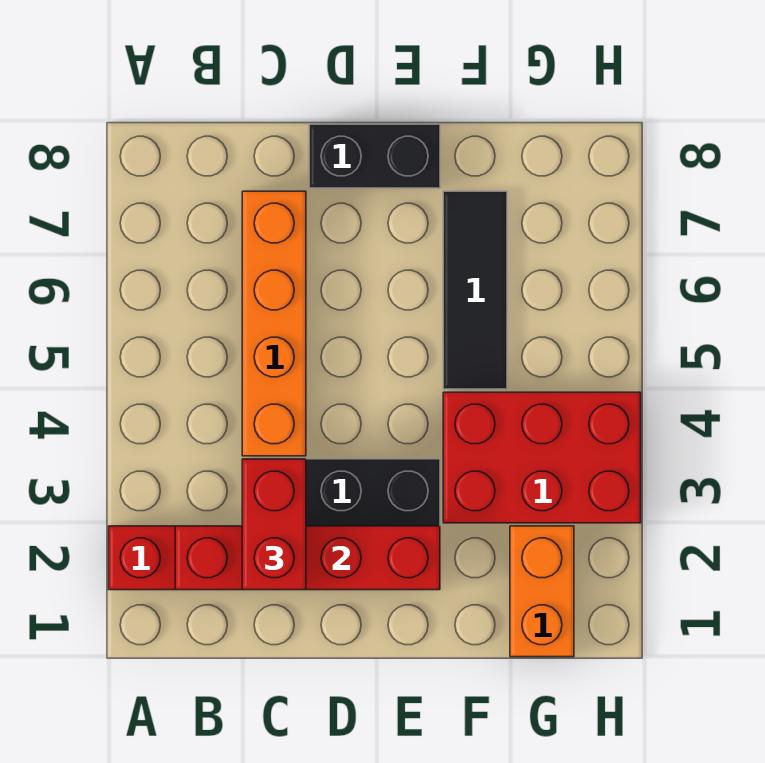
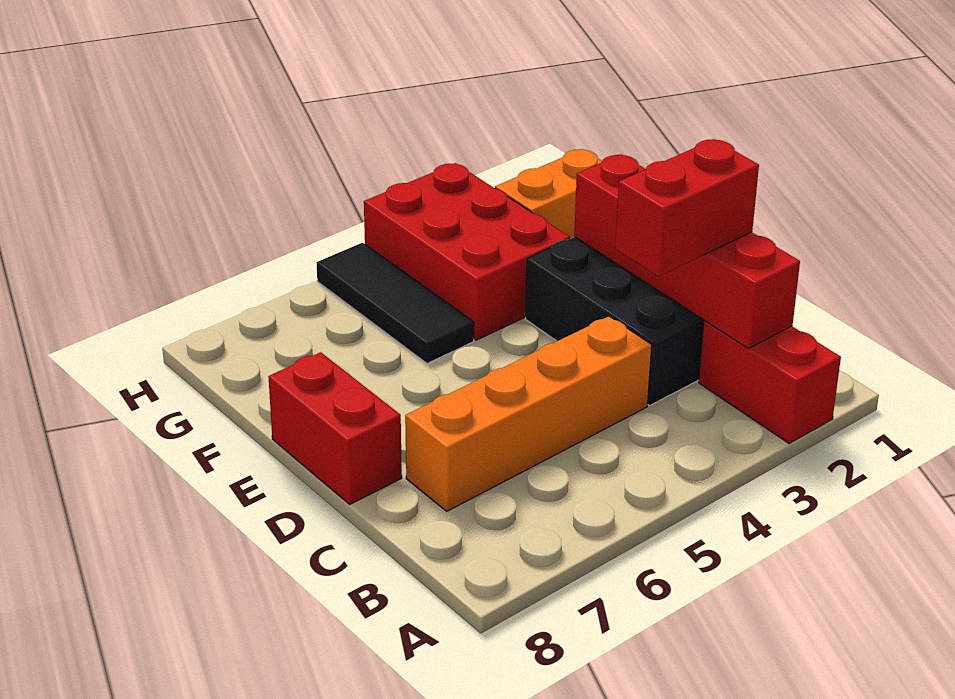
black 1x2 brick [309,124,440,188] -> red 1x2 brick [268,352,402,504]
black 1x3 tile [443,191,507,389] -> black 1x3 tile turned to [316,243,474,363]

